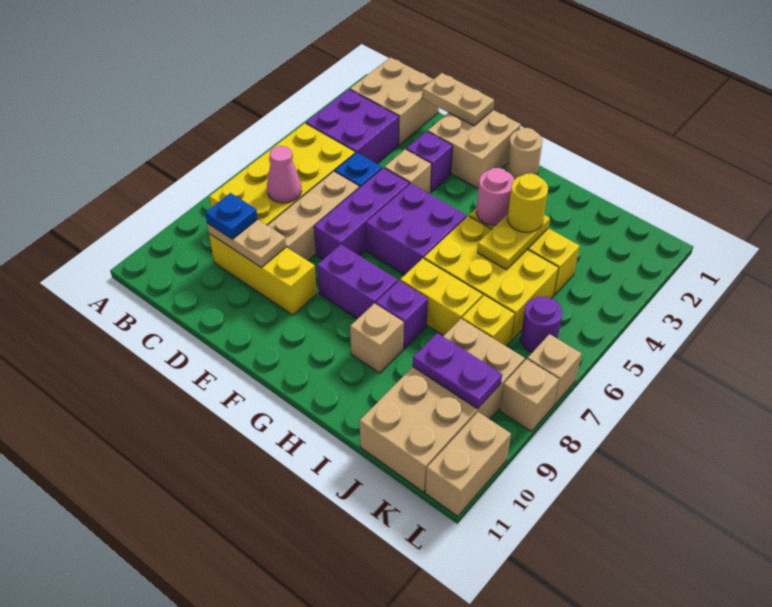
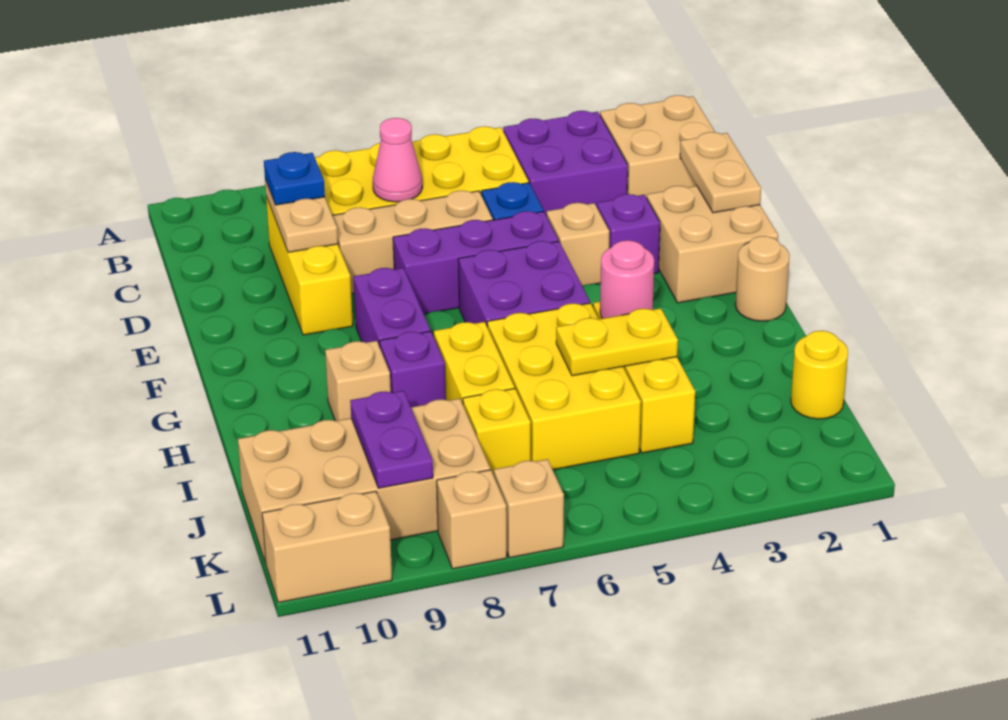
yellow 1x1 round brick [507,173,548,232] -> yellow 1x1 round brick moved to [791,331,848,419]
purple 1x1 round brick [520,297,563,352] -> none

